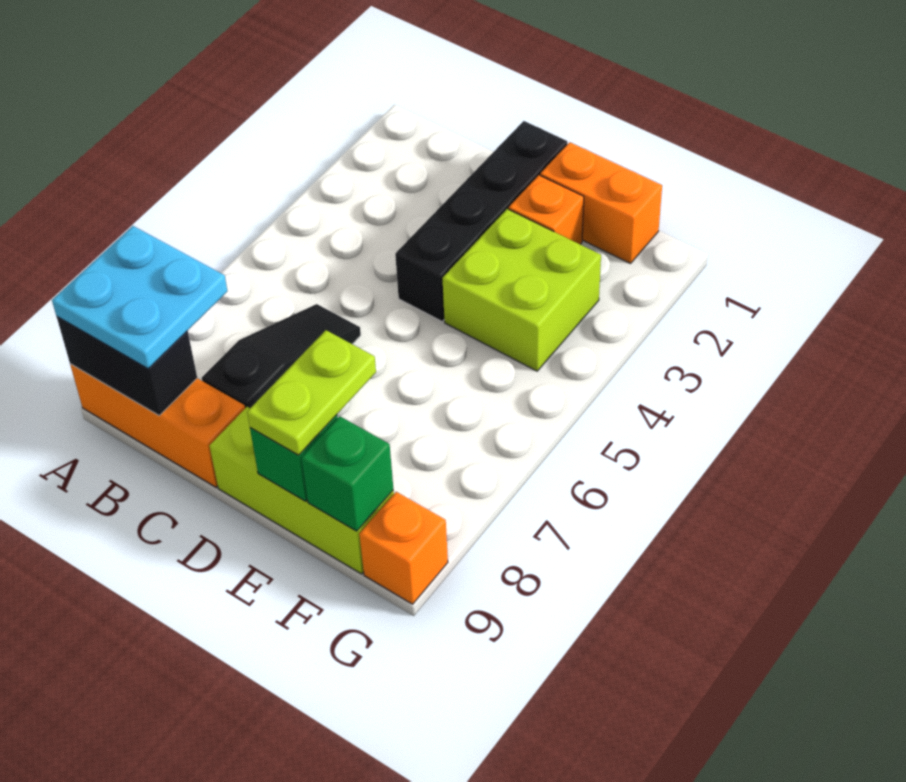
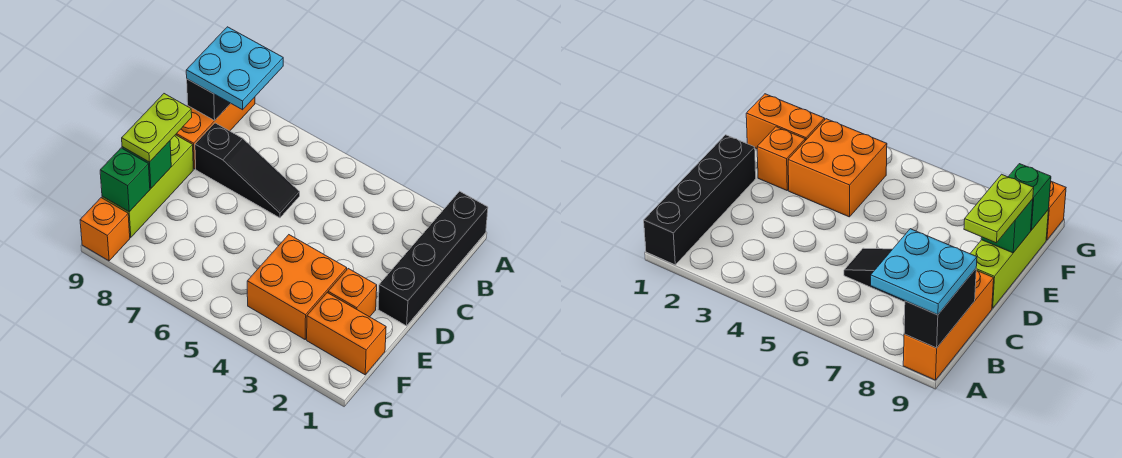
black 1x4 brick [395,121,567,321] -> black 1x4 brick turned to [378,191,488,326]
orange 1x2 brick [540,142,662,264] -> orange 1x2 brick turned to [307,293,386,375]
lime 2x2 brick [443,209,601,371] -> orange 2x2 brick [247,235,347,339]
lime 1x2 plate [247,330,376,455] -> lime 1x2 plate turned to [122,94,192,162]

